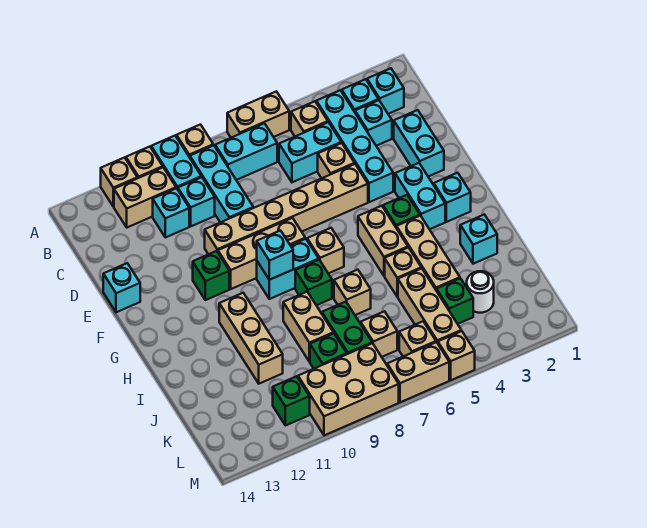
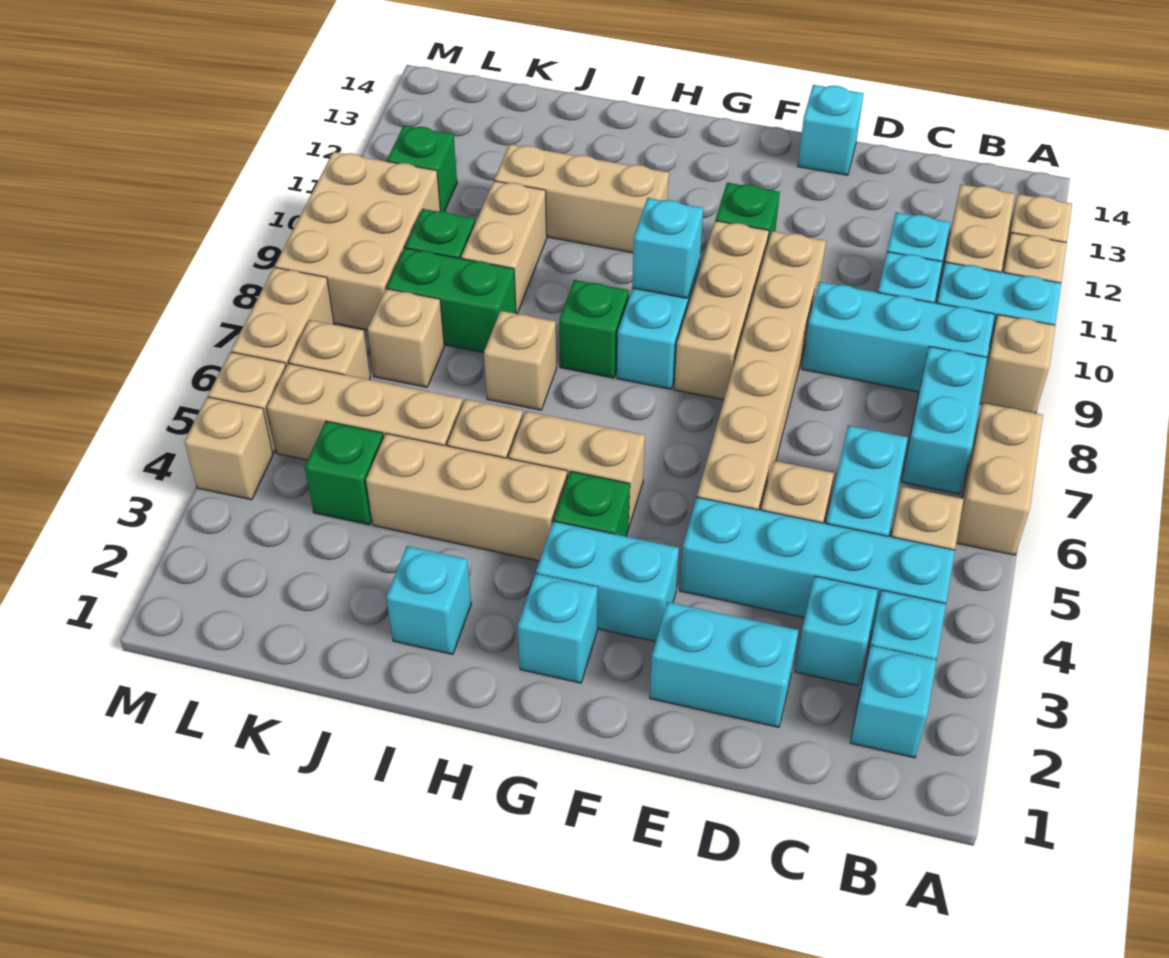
tan 1x1 brick [307,228,344,273] -> tan 1x1 brick moved to [184,397,273,500]
tan 1x2 brick [283,292,333,362] -> tan 1x2 brick turned to [461,181,547,314]
white 1x1 round brick [467,271,494,313] -> none

